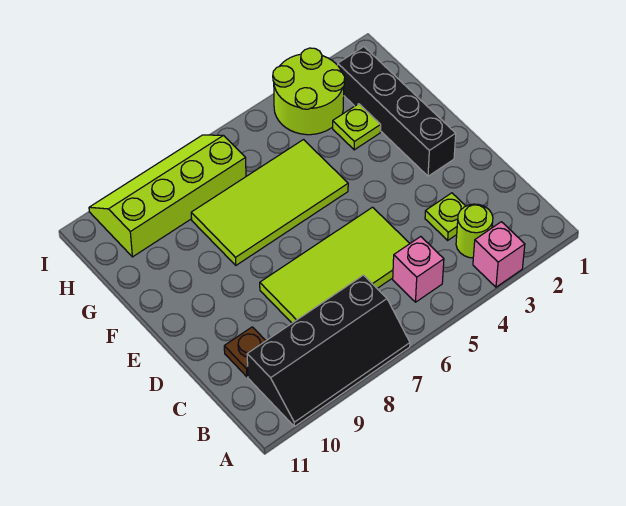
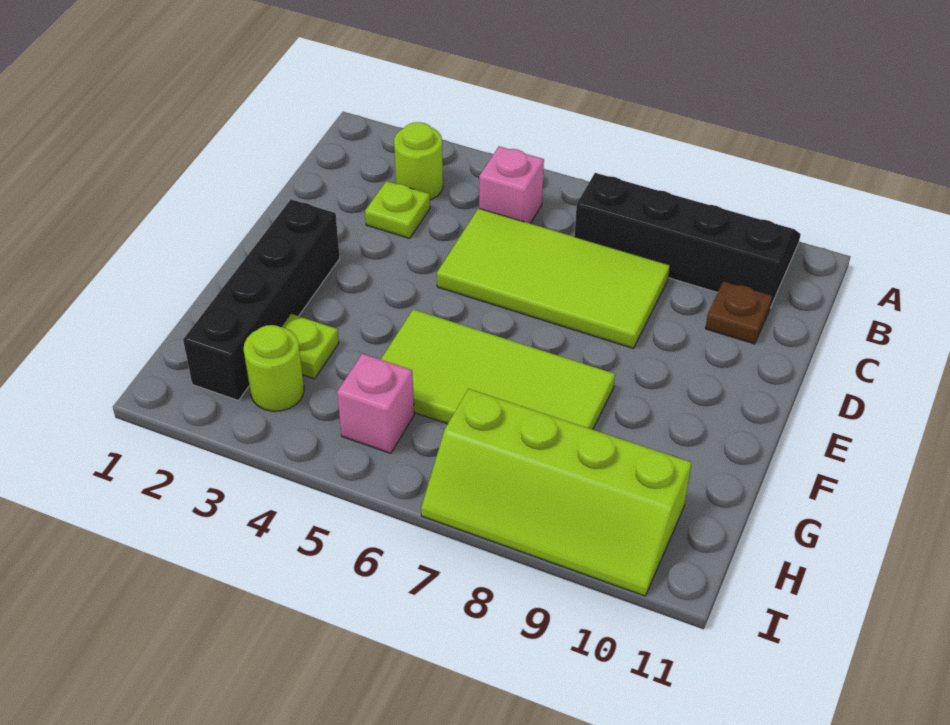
pink 1x1 brick [473,222,525,287] -> pink 1x1 brick moved to [337,354,414,453]
lime 2x2 round brick [273,48,345,135] -> lime 1x1 round brick [244,325,304,411]

